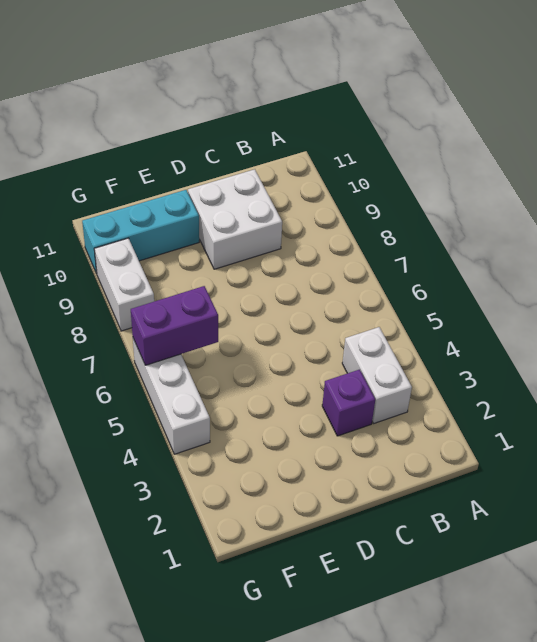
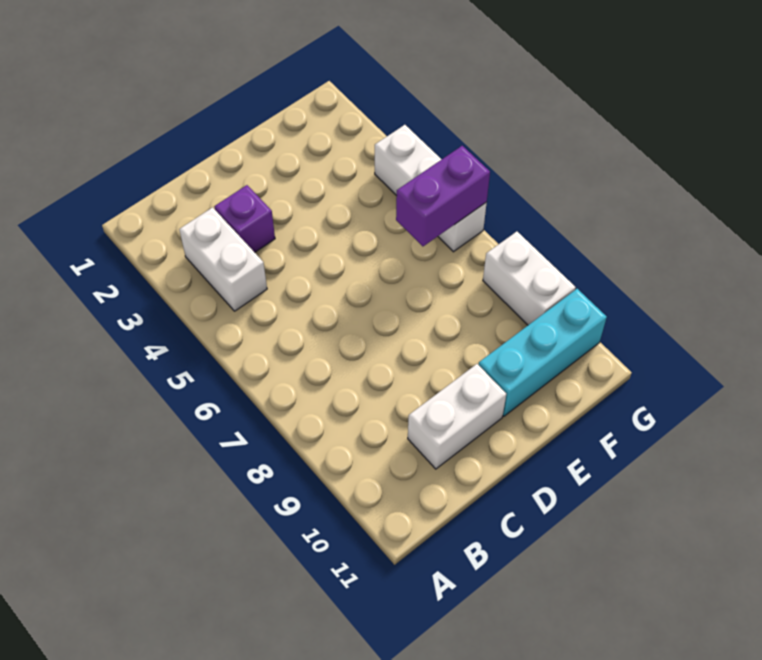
white 2x2 brick [188,169,282,269] -> white 1x2 brick [408,364,506,469]

